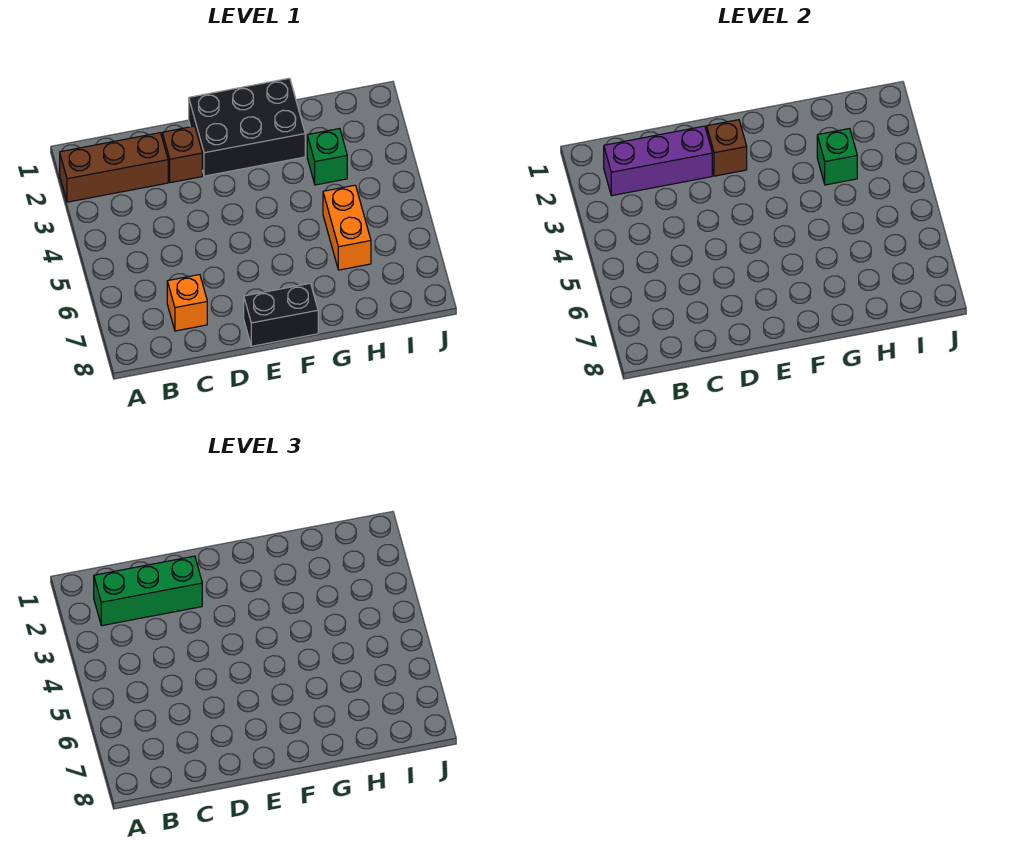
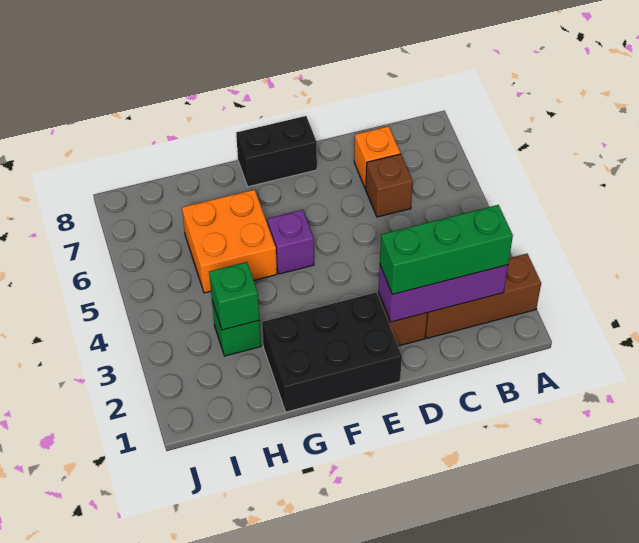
brown 1x1 brick [707,120,747,176] -> brown 1x1 brick moved to [366,154,413,217]
none -> purple 1x1 brick [267,210,314,274]
orange 1x2 brick [323,185,371,270] -> orange 2x2 brick [182,190,277,293]

